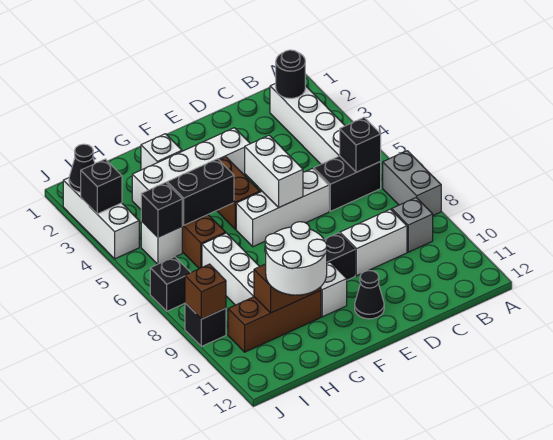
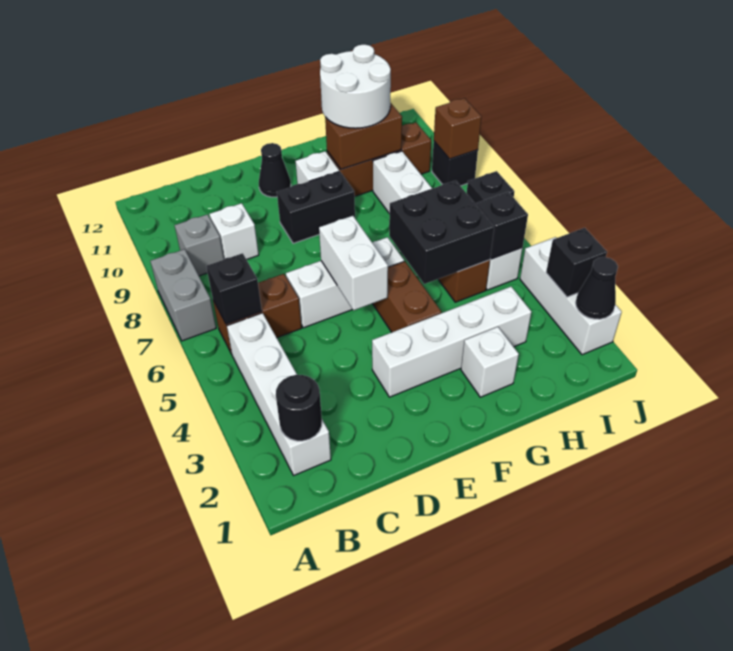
black 1x2 brick [314,156,381,211] -> brown 1x2 brick [213,274,302,354]
white 1x2 brick [340,209,407,276] -> white 1x1 brick [209,203,259,259]
black 1x2 brick [167,159,234,225] -> black 2x2 brick [389,181,494,284]

